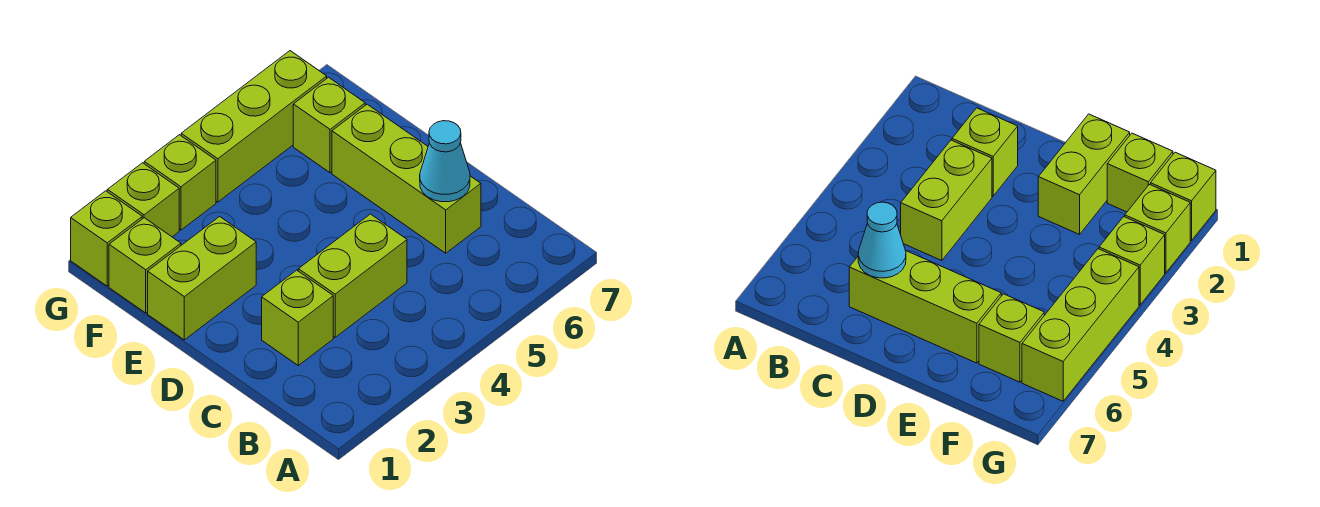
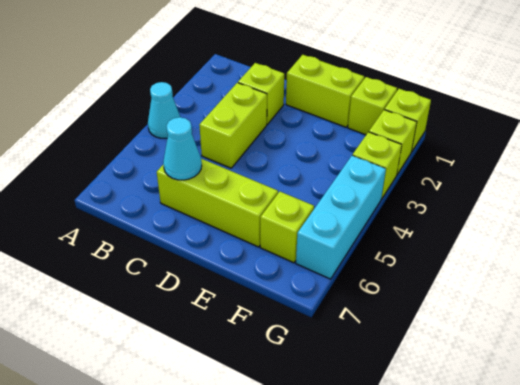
none -> cyan 1x1 cone [148,82,180,138]
lime 1x2 brick [148,217,256,340] -> lime 1x2 brick turned to [286,55,364,127]
lime 1x3 brick [181,51,327,202] -> cyan 1x3 brick [296,156,386,279]

